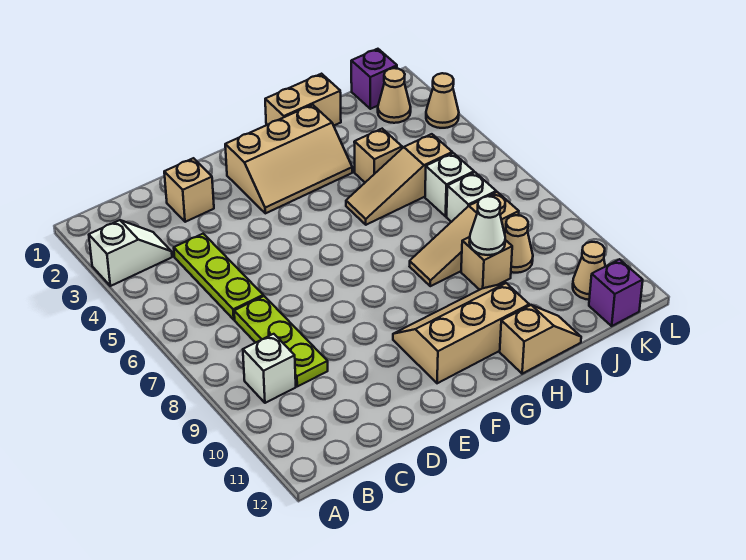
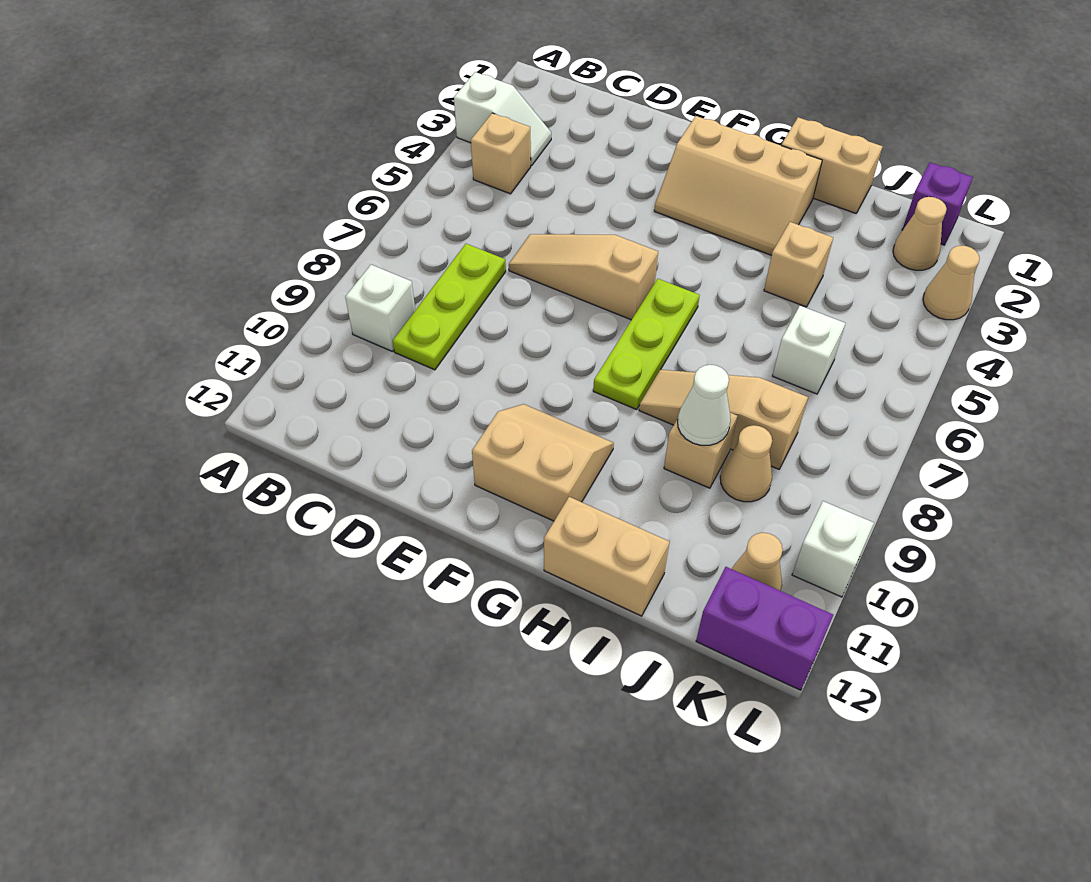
lime 1x3 plate [174,234,263,320] -> lime 1x3 plate moved to [593,279,700,409]
tan 1x1 brick [164,158,214,222] -> tan 1x1 brick moved to [471,113,531,194]
tan 2x3 slope [393,283,529,383] -> tan 2x2 slope [472,404,614,521]
tan 1x3 slope [346,134,452,225] -> tan 1x3 slope moved to [509,234,658,320]
tan 1x2 slope [500,305,581,374] -> tan 1x2 brick [544,497,669,616]
white 1x1 brick [447,172,496,222] -> white 1x1 brick moved to [792,501,874,597]
purple 1x1 brick [589,259,643,326] -> purple 1x2 brick [696,567,833,690]

